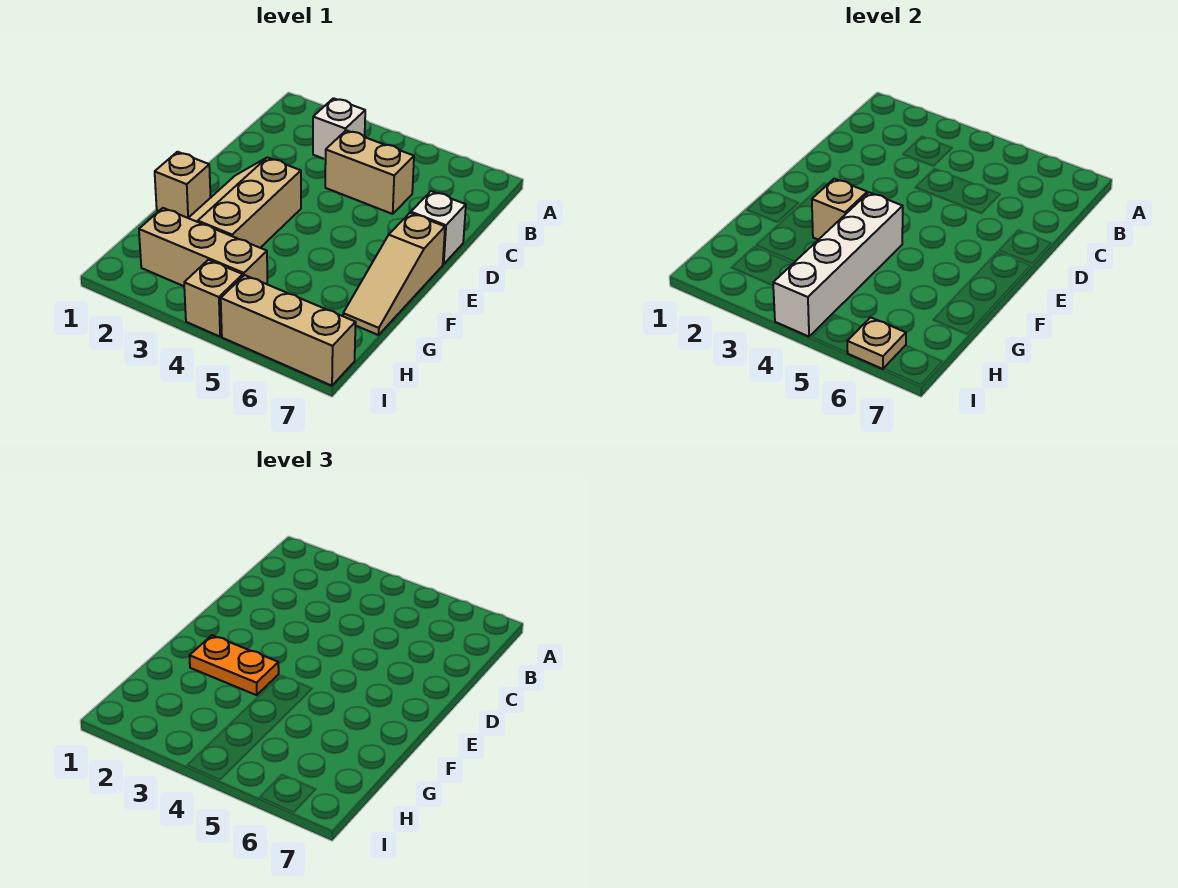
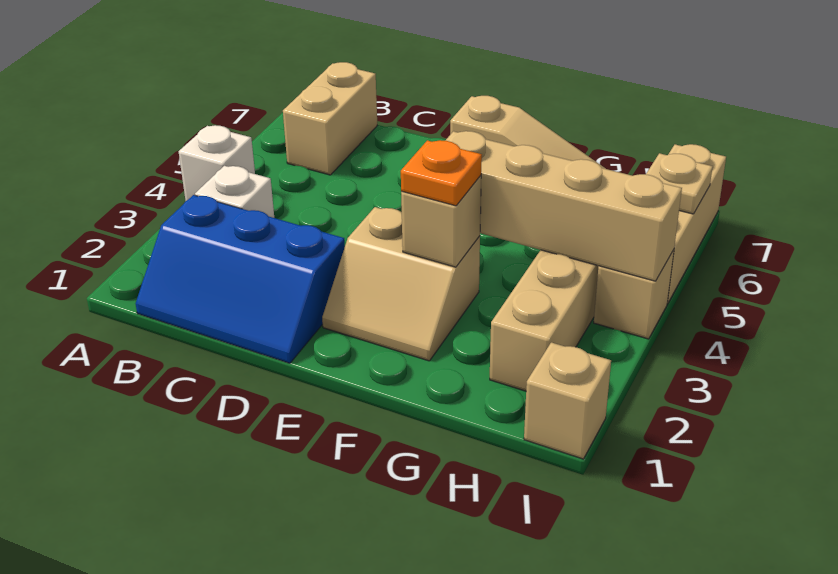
none -> blue 2x3 slope [136,195,345,363]
tan 1x2 brick [325,130,414,214] -> tan 1x2 brick moved to [283,62,377,175]
white 1x1 brick [411,191,466,264] -> white 1x1 brick moved to [179,125,255,201]
tan 2x3 slope [189,157,301,248] -> tan 2x2 slope [322,207,480,361]
tan 1x1 brick [155,152,210,218] -> tan 1x1 brick moved to [524,342,611,459]
orange 1x2 plate [190,635,279,695] -> orange 1x1 plate [401,140,482,206]
white 1x4 brick [773,192,903,337] -> tan 1x4 brick [445,131,682,281]

